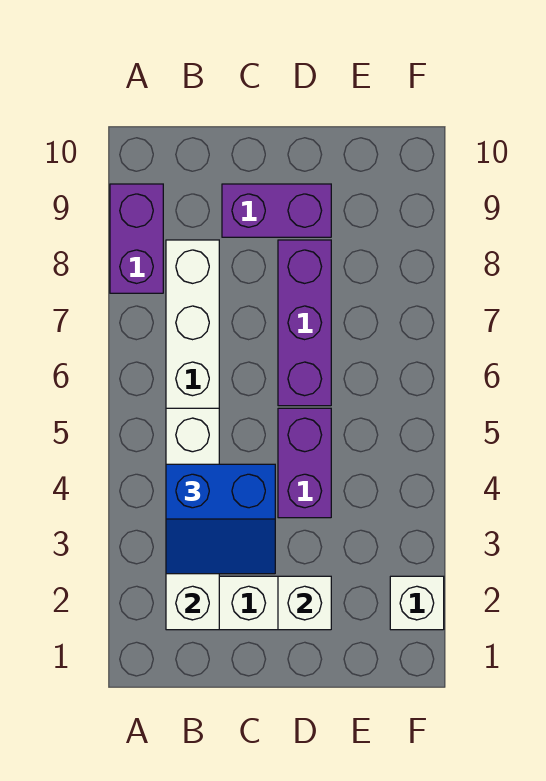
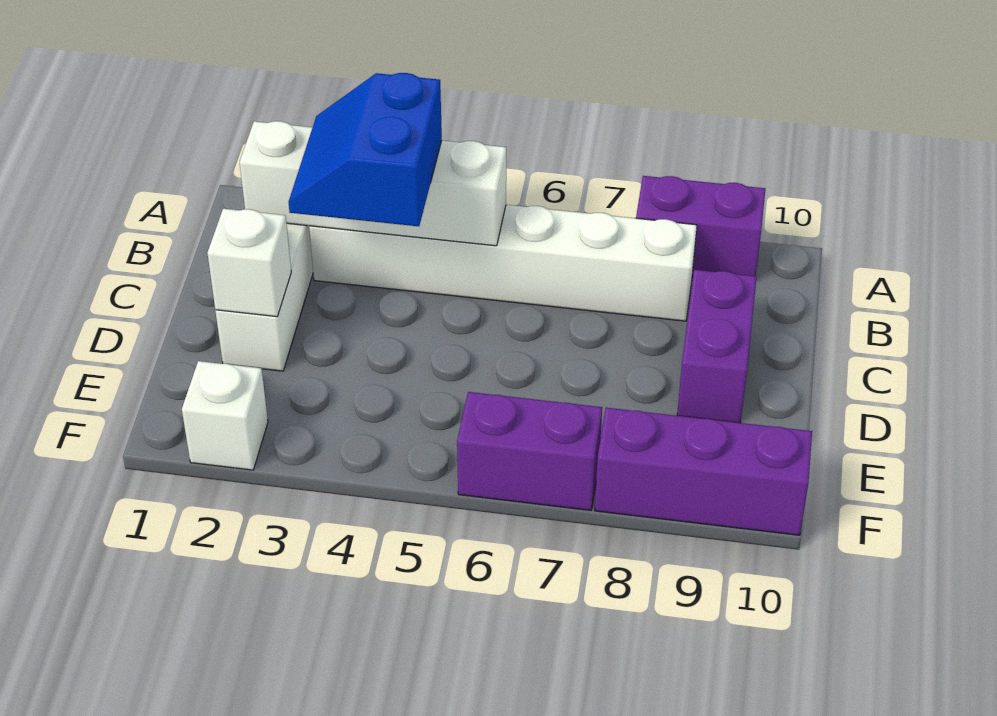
purple 1x2 brick [278,408,331,518] -> purple 1x2 brick moved to [457,392,602,510]
purple 1x3 brick [278,240,331,406] -> purple 1x3 brick moved to [595,408,812,535]

